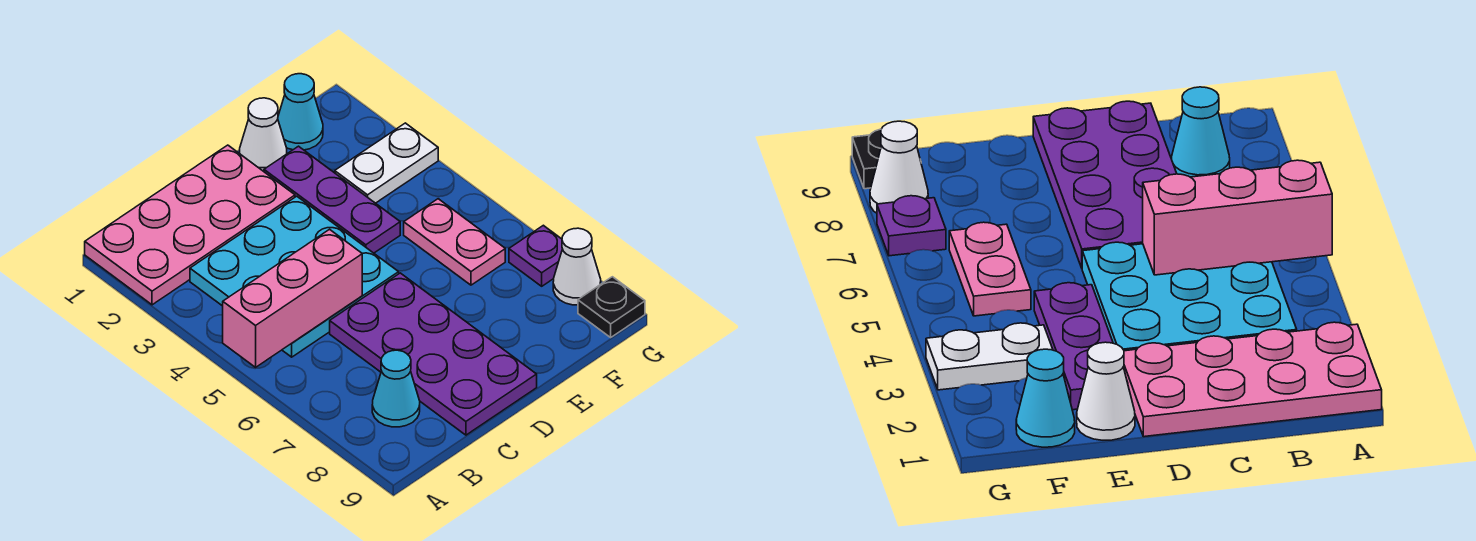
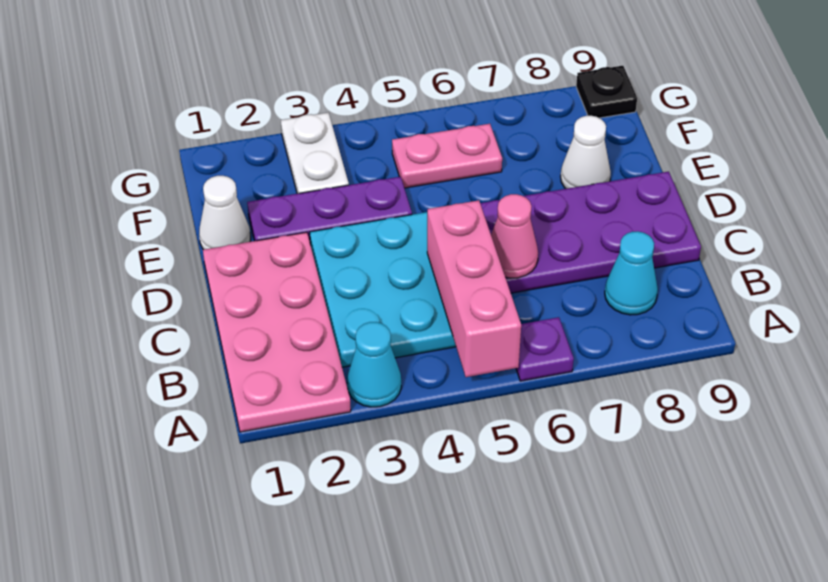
none -> pink 1x1 cone [491,194,538,278]
cyan 1x1 cone [278,74,323,150] -> cyan 1x1 cone moved to [347,322,401,407]
purple 1x1 plate [509,225,562,286] -> purple 1x1 plate moved to [516,317,574,381]
white 1x1 cone [553,228,601,305] -> white 1x1 cone moved to [561,116,611,189]

